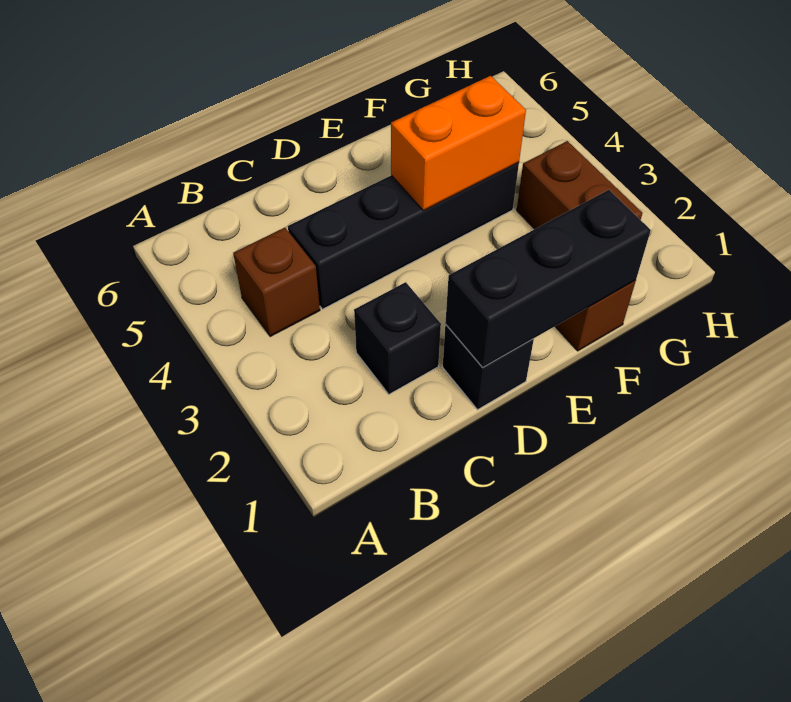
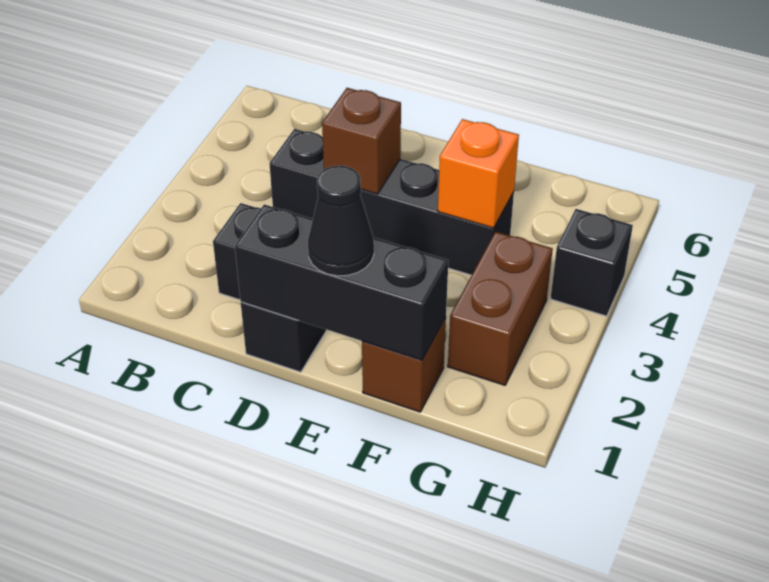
brown 1x1 brick [233,228,320,337] -> brown 1x1 brick moved to [322,88,401,194]
none -> black 1x1 cone [308,166,374,276]
orange 1x2 brick [391,76,526,211] -> orange 1x1 brick [438,119,519,228]
none -> black 1x1 brick [550,209,633,316]

